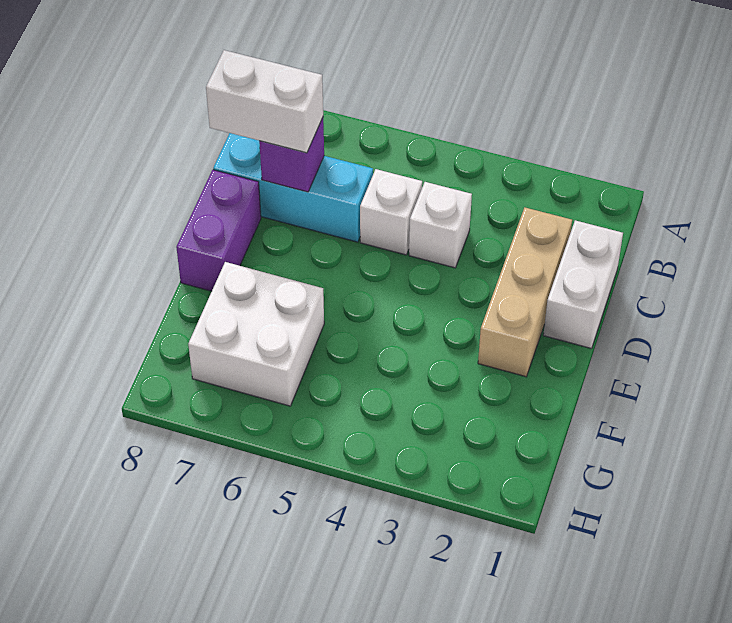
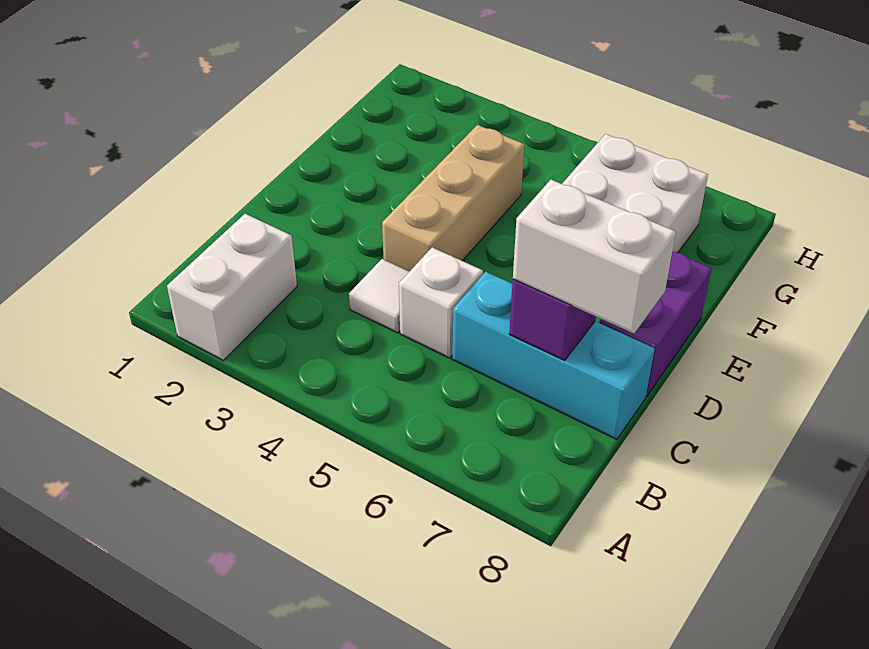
white 1x2 brick [543,220,623,349] -> white 1x2 brick moved to [167,214,297,360]
tan 1x3 brick [478,207,572,377] -> tan 1x3 brick moved to [382,125,524,272]
white 1x1 brick [409,182,472,268] -> white 1x1 tile [349,259,409,333]

